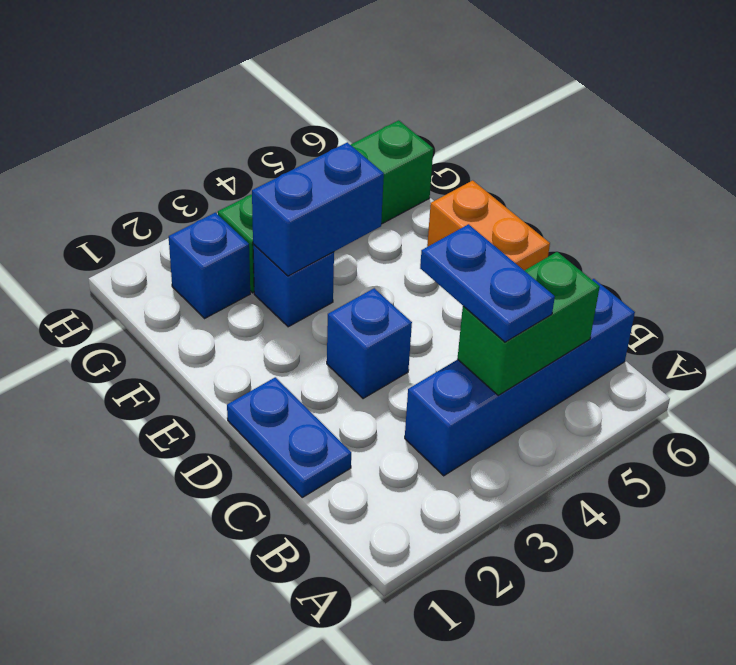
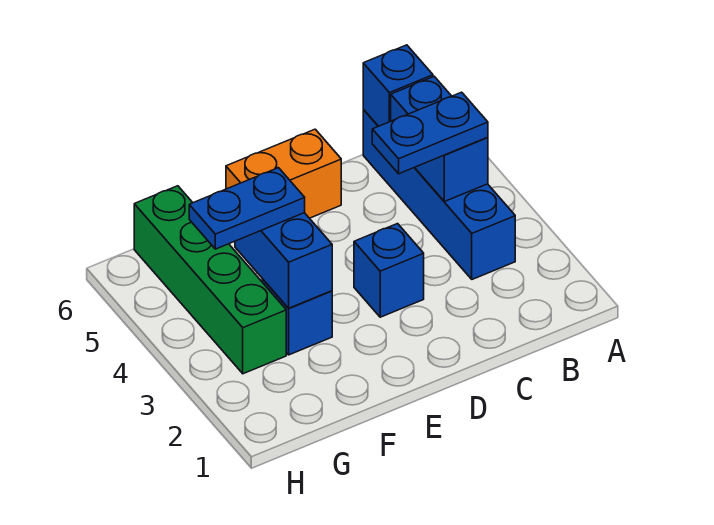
green 1x2 brick [457,252,600,396] -> blue 1x2 brick [391,76,488,202]
blue 1x2 plate [227,377,351,497] -> blue 1x2 plate moved to [189,168,305,249]
blue 1x1 brick [169,213,250,318] -> blue 1x1 brick moved to [363,45,433,126]

